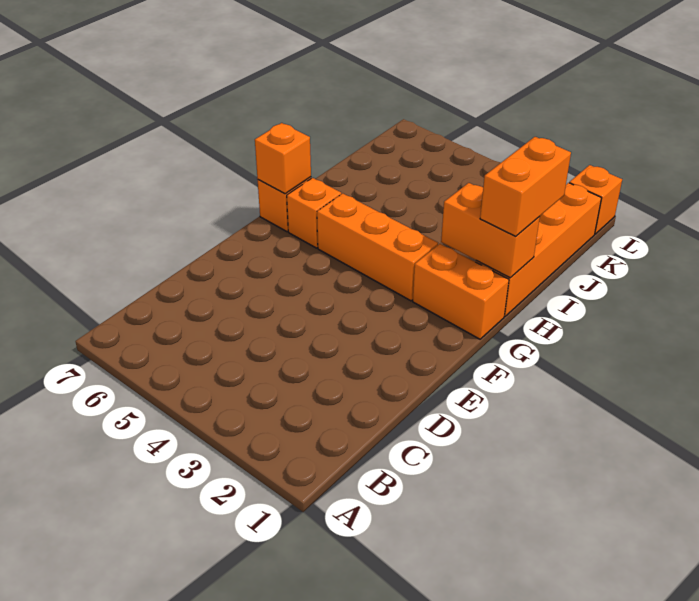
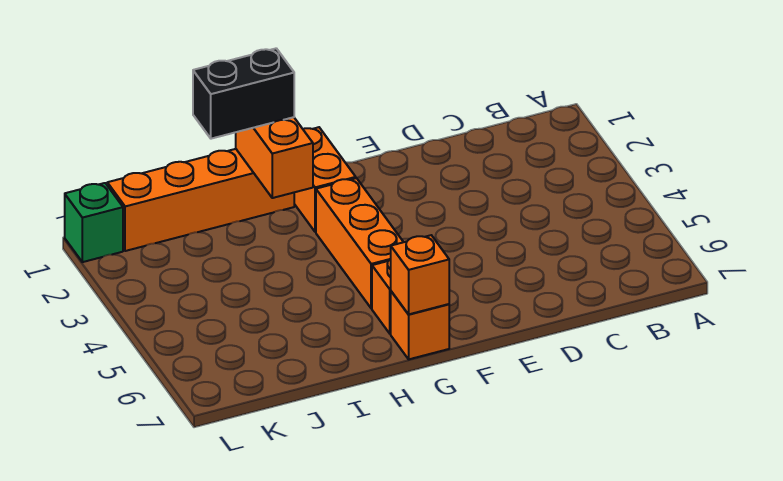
orange 1x2 brick [480,137,571,236] -> black 1x2 brick [193,48,294,139]
orange 1x1 brick [569,165,622,234] -> green 1x1 brick [65,183,123,262]

